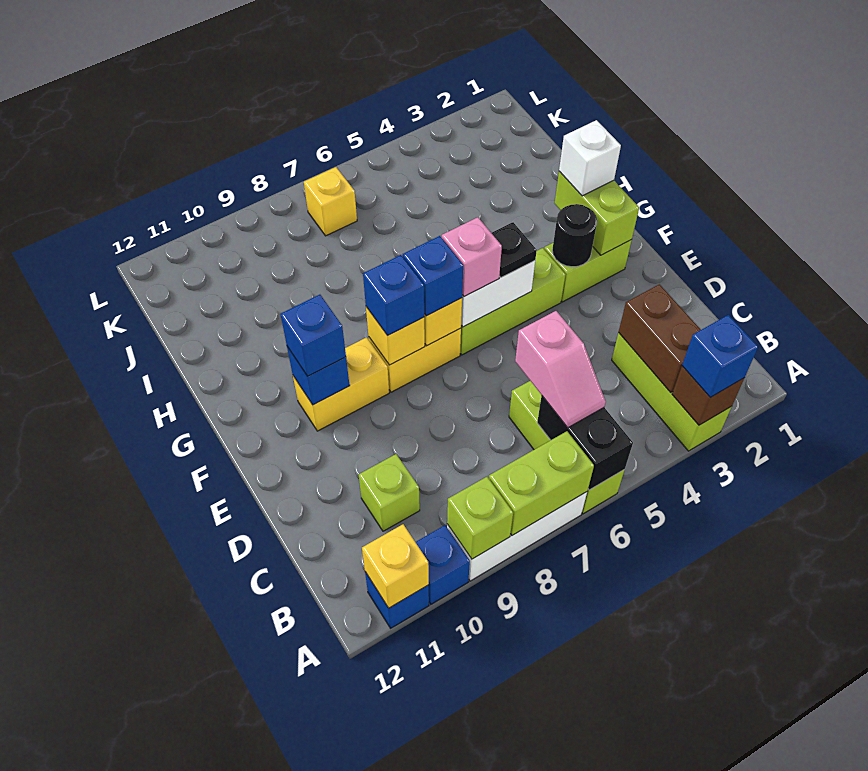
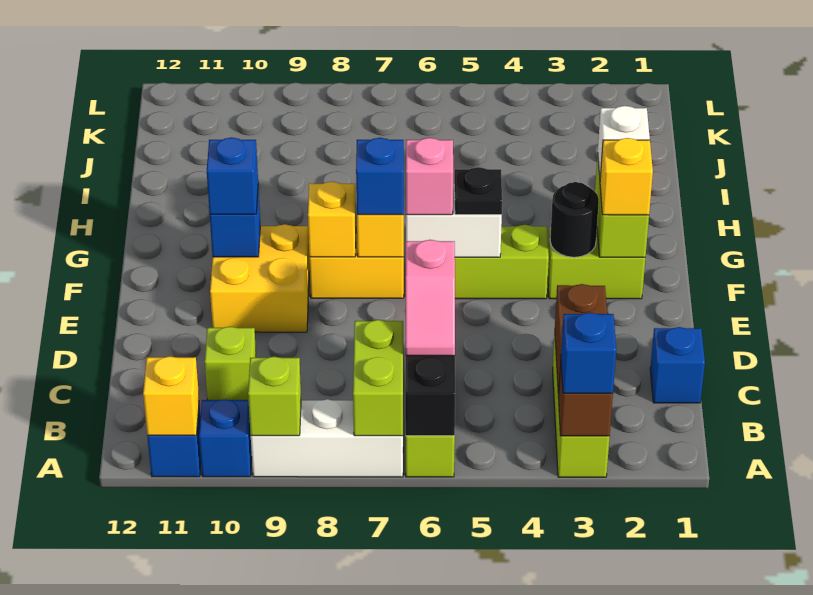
lime 1x2 brick [489,431,594,535] -> lime 1x2 brick turned to [353,320,403,436]
blue 1x1 brick [363,255,424,335] -> blue 1x1 brick moved to [650,327,705,403]
yellow 1x2 brick [292,337,389,431] -> yellow 2x2 brick [210,224,310,332]
yellow 1x1 brick [304,167,357,236] -> yellow 1x1 brick moved to [600,138,653,215]

